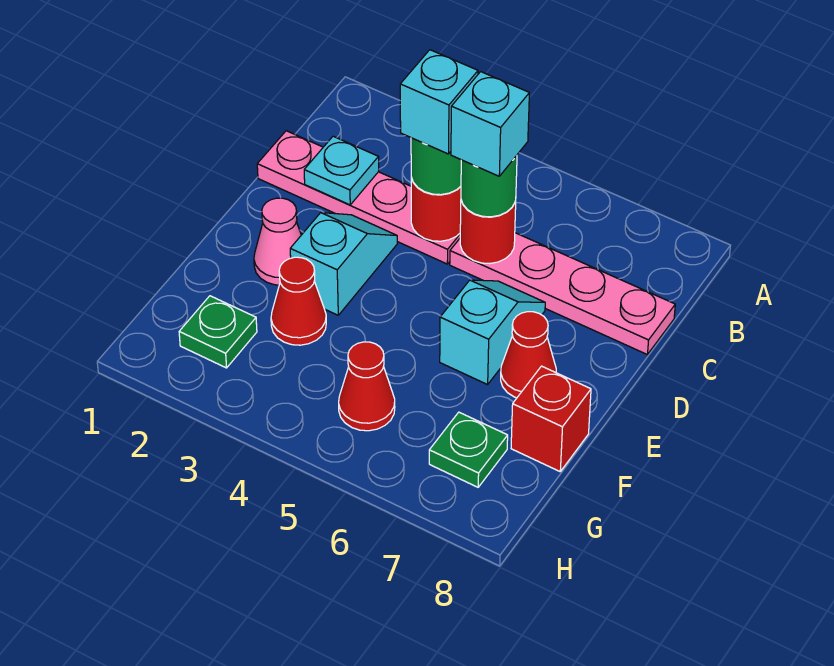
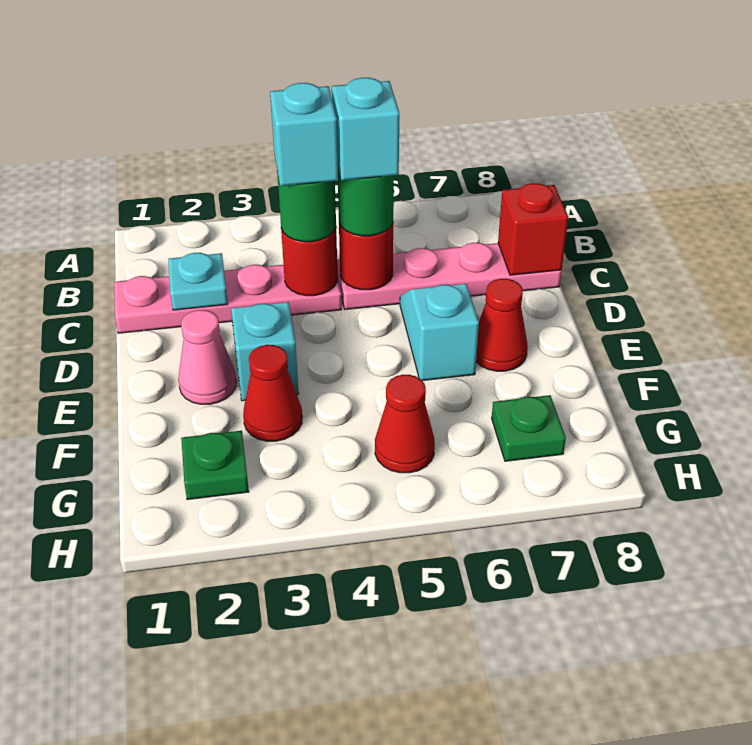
red 1x1 brick [511,366,591,471] -> red 1x1 brick moved to [498,183,568,275]

